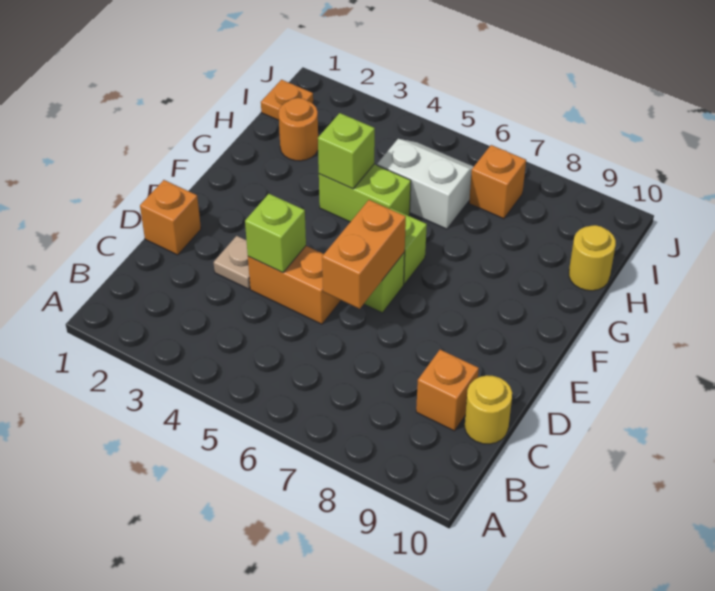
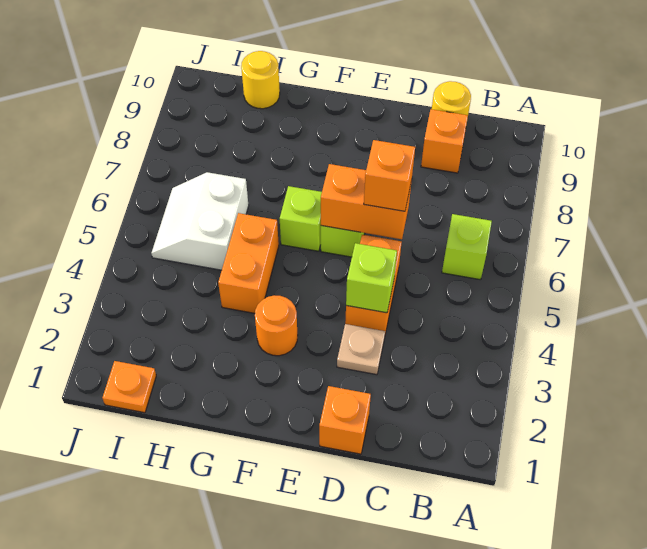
lime 1x2 brick [319,164,411,222] -> orange 1x2 brick [218,213,279,313]
lime 1x1 brick [318,113,375,189] -> lime 1x1 brick moved to [442,214,492,280]
orange 1x1 round brick [279,98,318,161] -> orange 1x1 round brick moved to [255,295,298,356]
orange 1x1 brick [469,145,526,219] -> orange 1x1 brick moved to [364,140,415,211]

